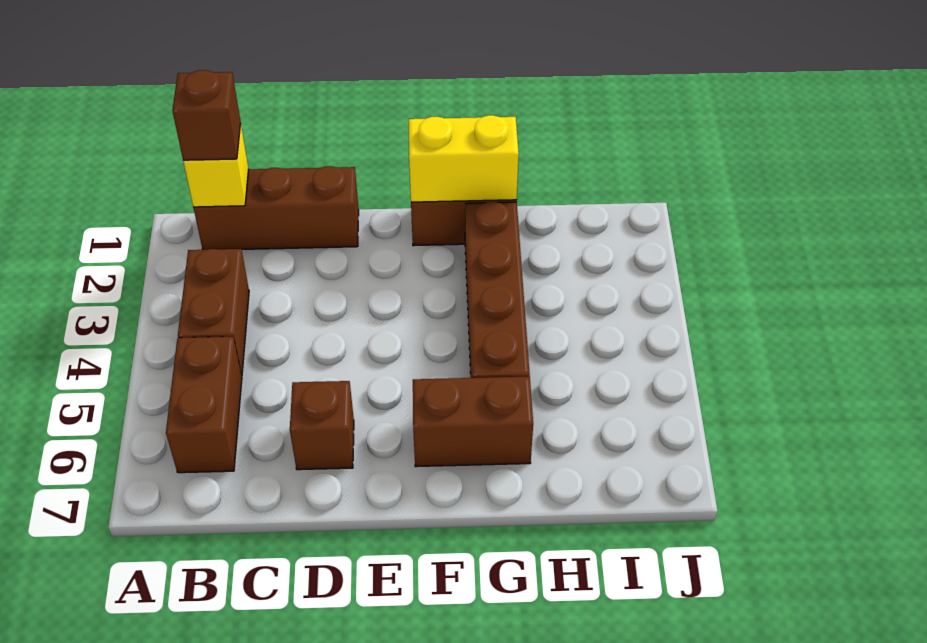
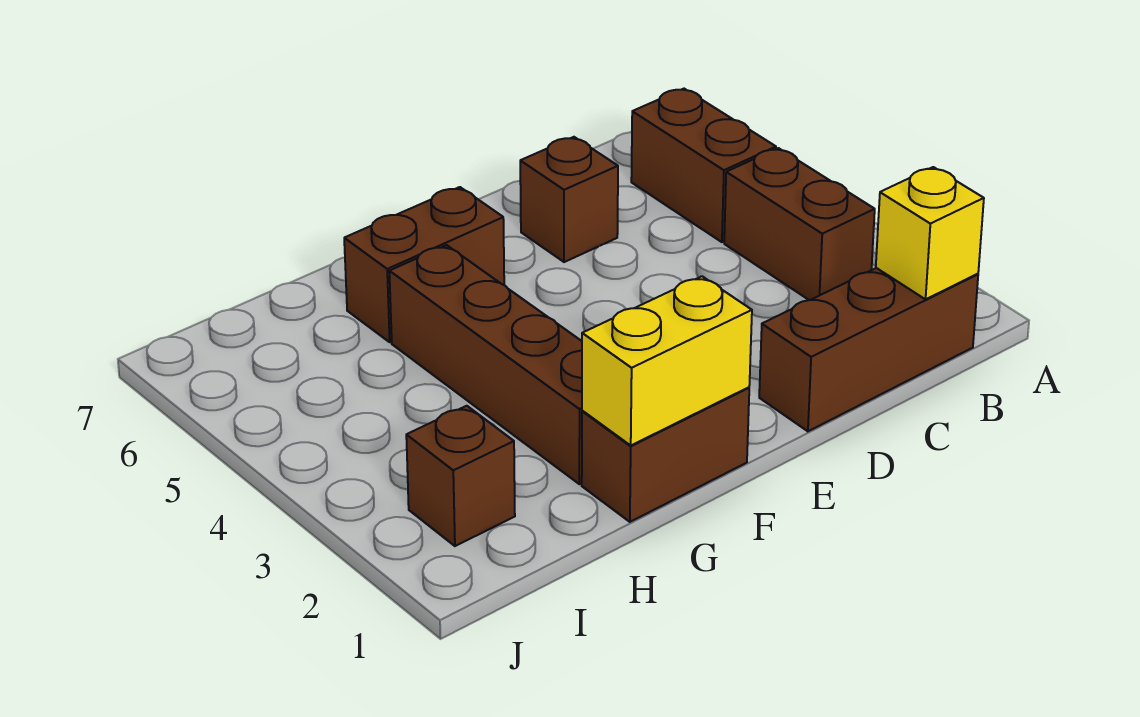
brown 1x1 brick [172,70,241,161] -> brown 1x1 brick moved to [406,406,515,546]

